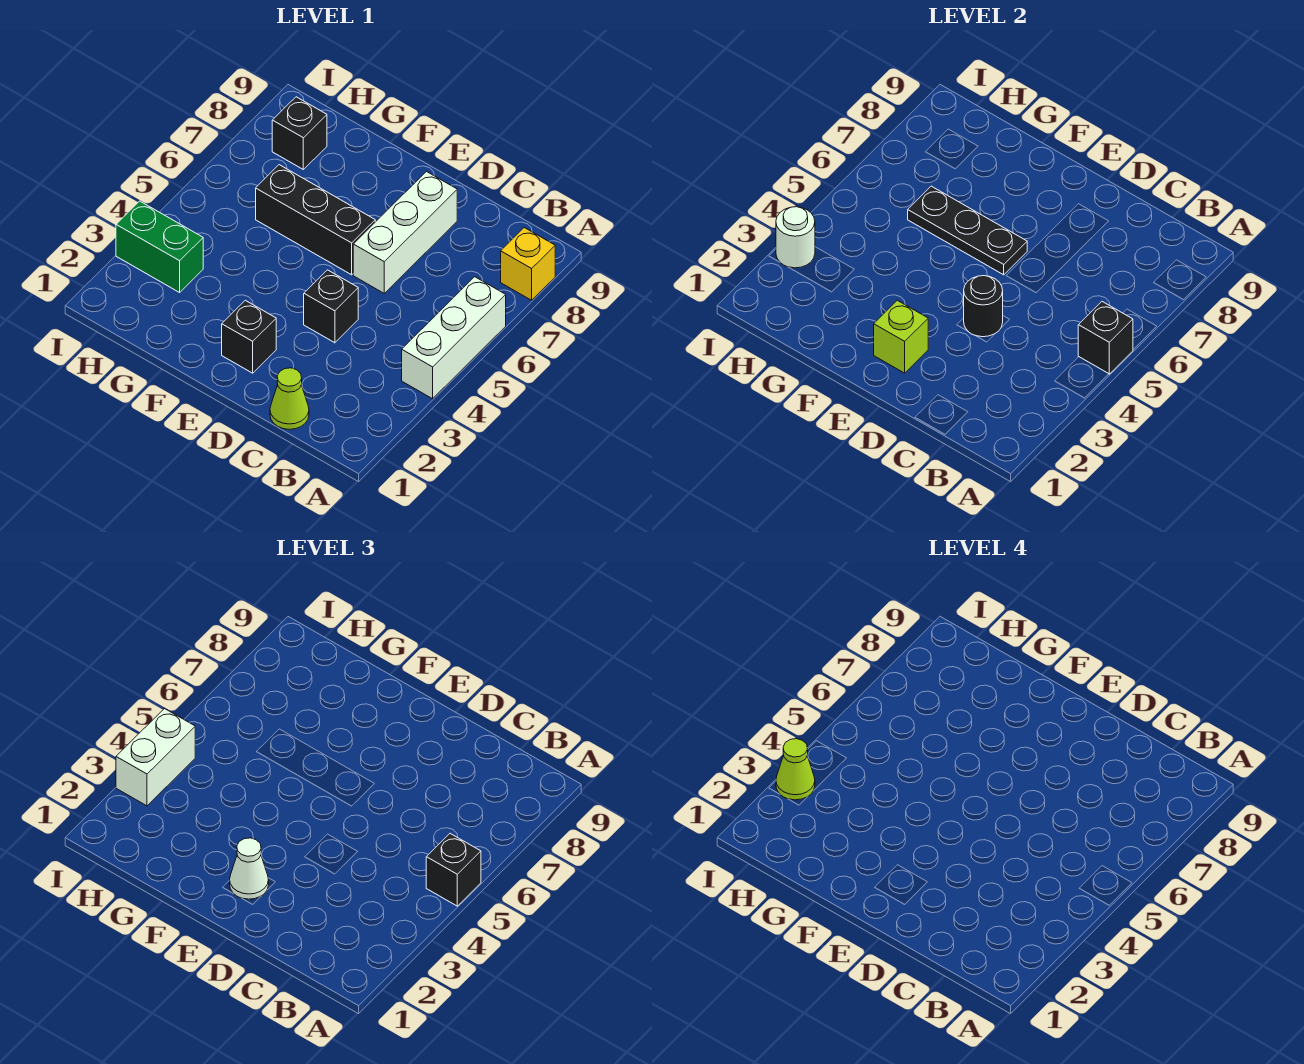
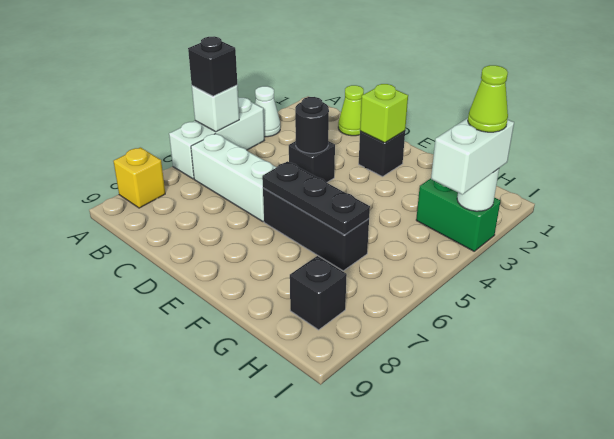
black 1x1 brick [1078,302,1133,374] -> white 1x1 brick [192,85,239,132]
white 1x3 brick [353,172,457,293] -> white 1x3 brick turned to [191,134,277,222]
white 1x1 cone [230,838,269,899] -> white 1x1 cone moved to [255,86,280,137]

